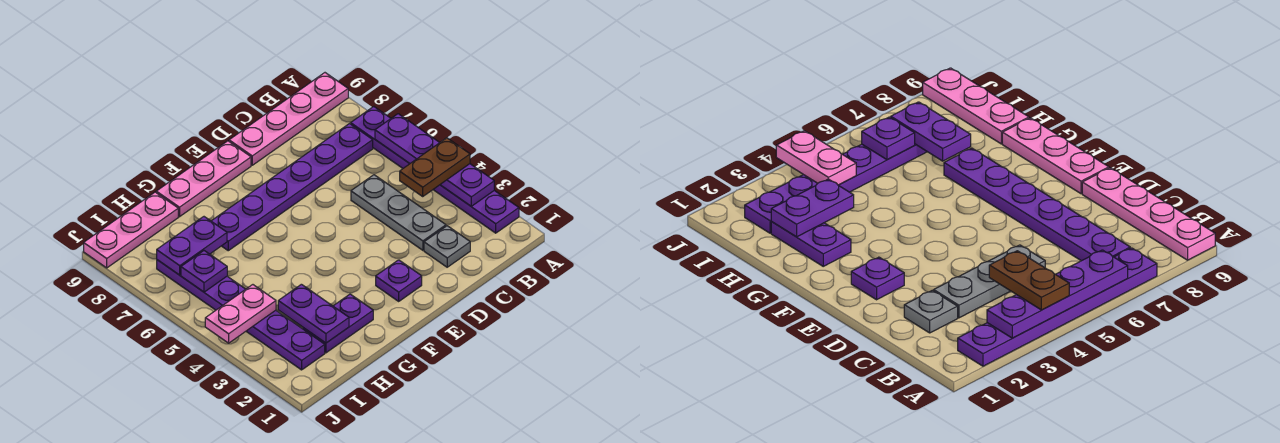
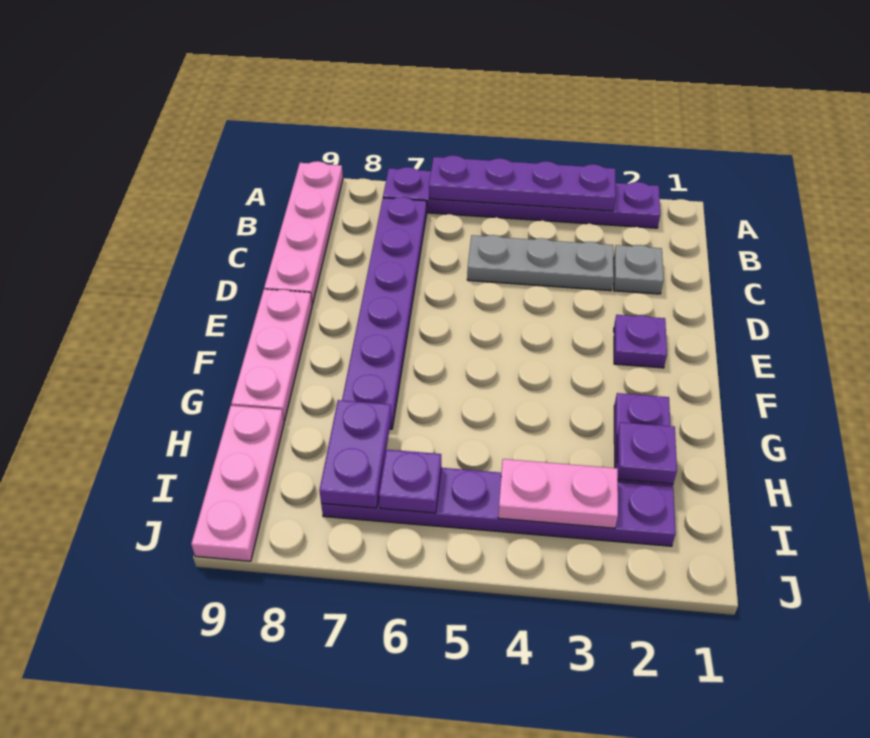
brown 1x2 plate [400,138,470,196] -> none
purple 1x2 plate [278,284,349,343] -> purple 1x1 plate [617,422,677,484]
pink 1x2 plate [205,285,276,343] -> pink 1x2 plate turned to [498,459,618,528]

